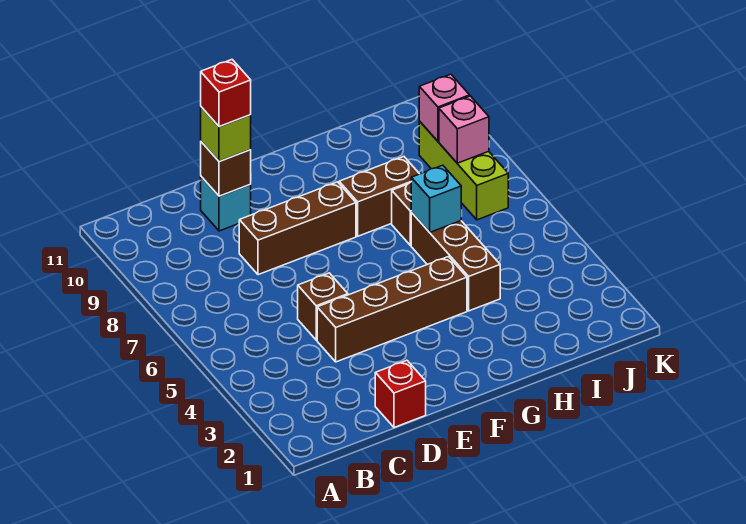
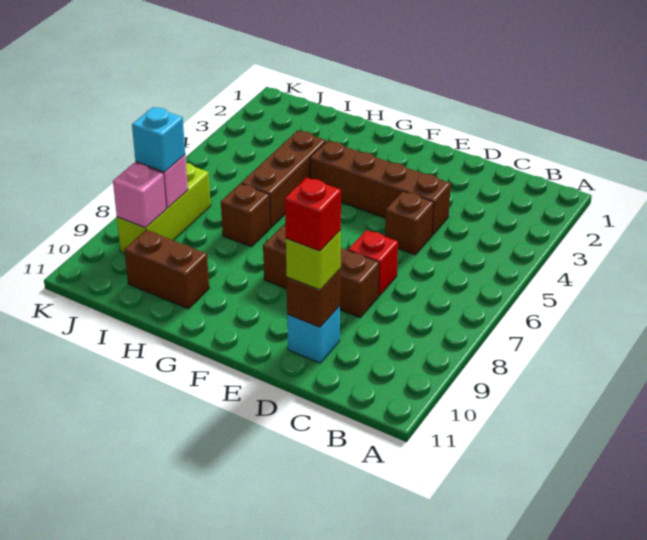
red 1x1 brick [375,360,426,427] -> red 1x1 brick moved to [348,230,398,296]
brown 1x2 brick [339,157,419,236] -> brown 1x2 brick moved to [124,230,209,309]
cyan 1x1 brick [411,165,461,232] -> cyan 1x1 brick moved to [132,107,185,172]

